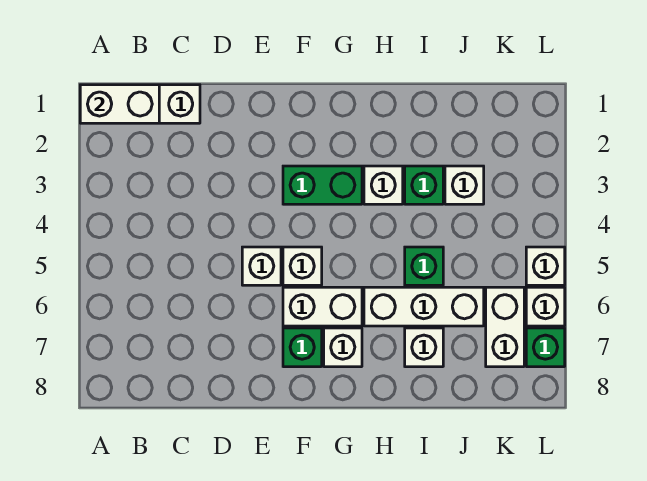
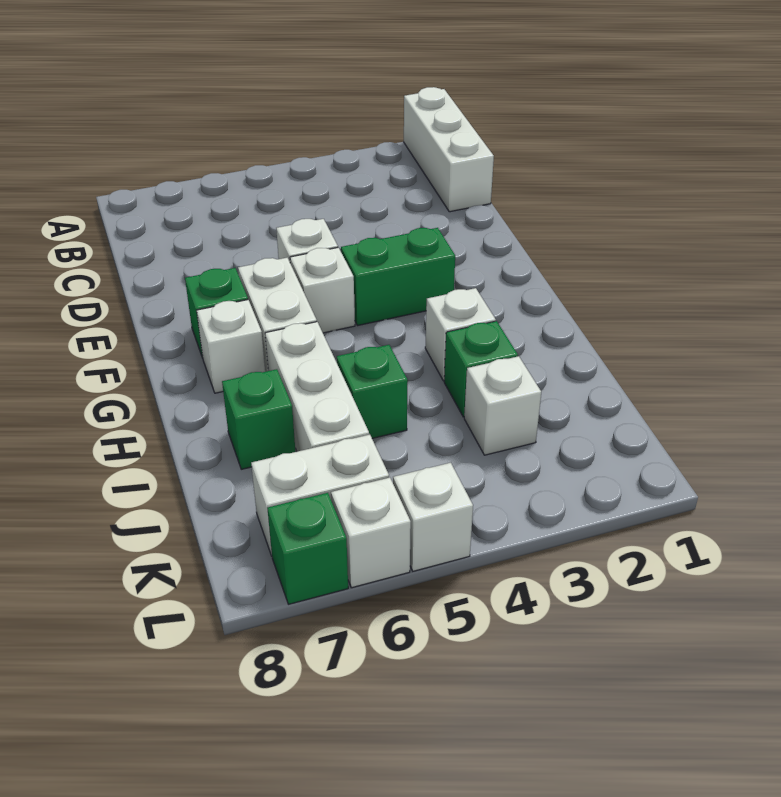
white 1x2 brick [80,85,159,123] -> none
green 1x2 brick [283,166,362,204] -> green 1x2 brick turned to [341,228,455,326]
white 1x1 brick [405,328,443,367] -> green 1x1 brick [222,369,295,469]

